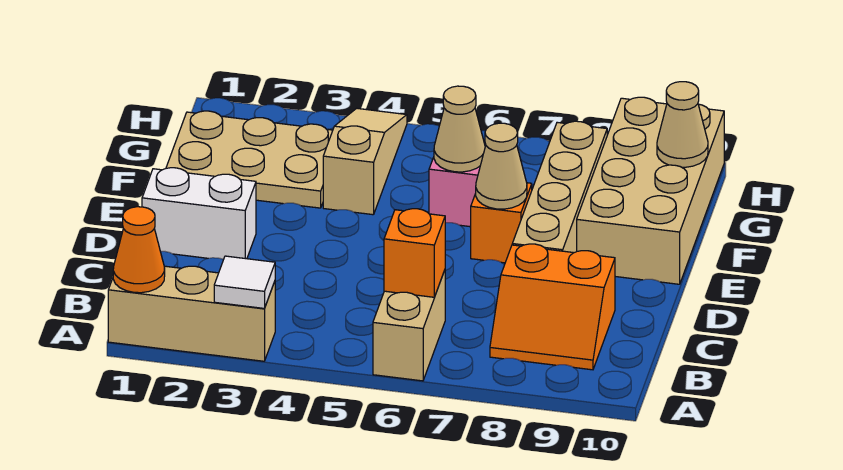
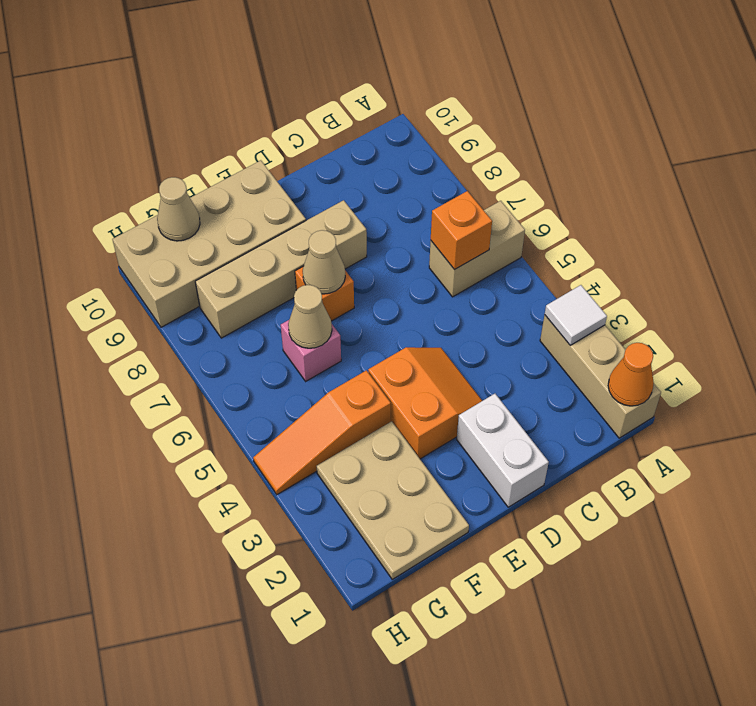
orange 2x2 slope [490,244,615,370] -> orange 2x2 slope moved to [368,347,482,459]
tan 1x3 slope [323,108,407,215] -> orange 1x3 slope [253,370,391,495]

